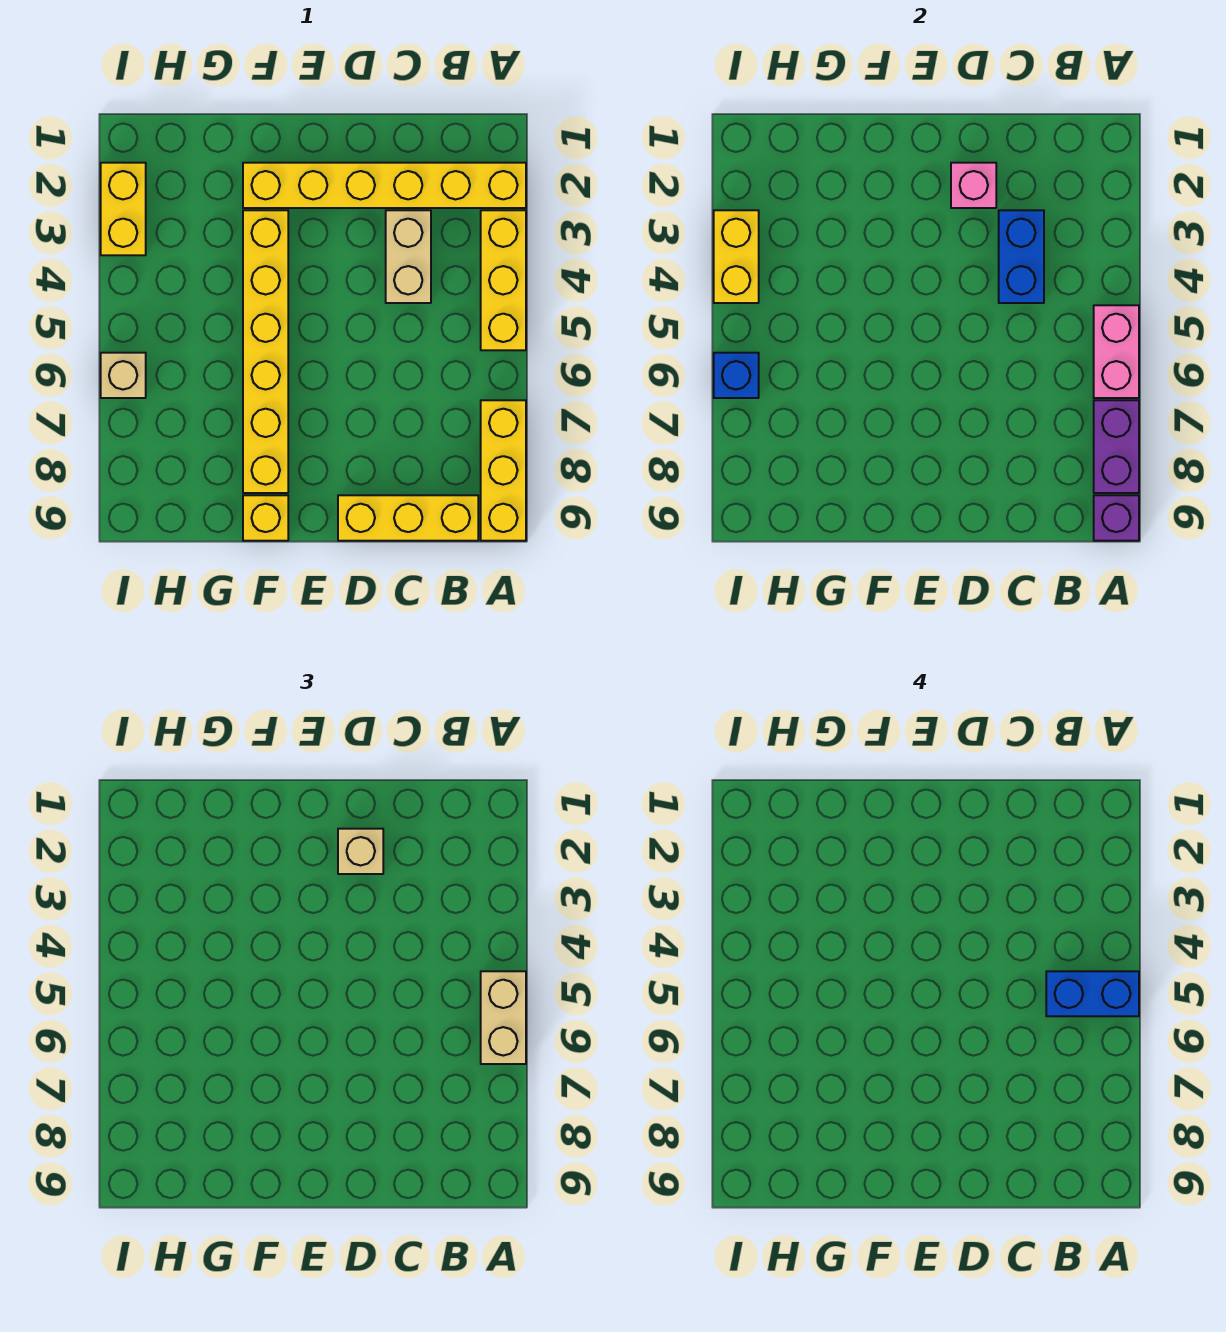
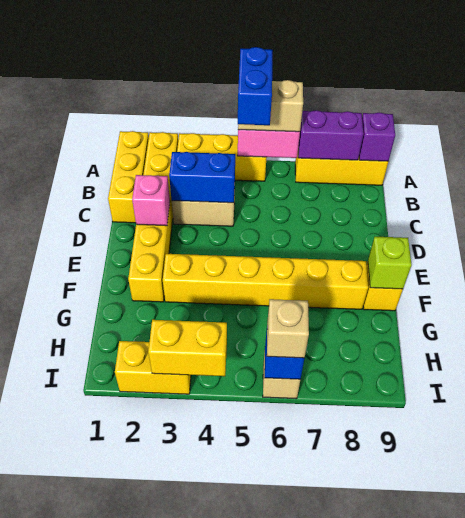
yellow 1x3 brick [338,495,478,541] -> yellow 1x3 brick moved to [108,131,149,223]
tan 1x1 brick [338,829,383,874] -> tan 1x1 brick moved to [267,299,309,358]
none -> lime 1x1 brick [368,237,412,289]

